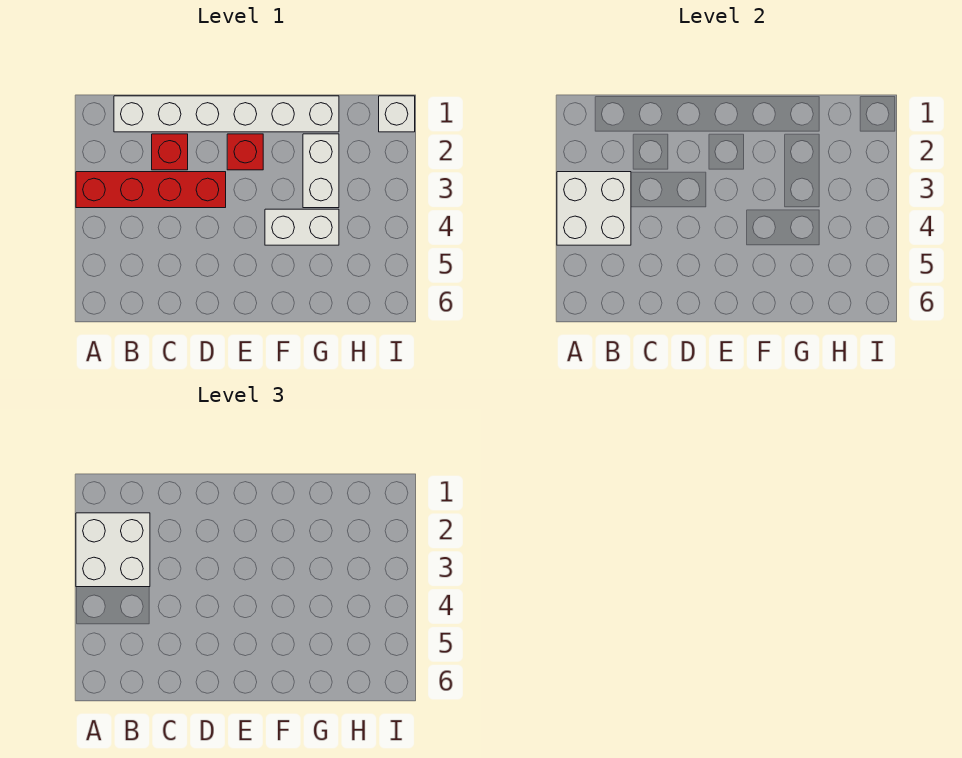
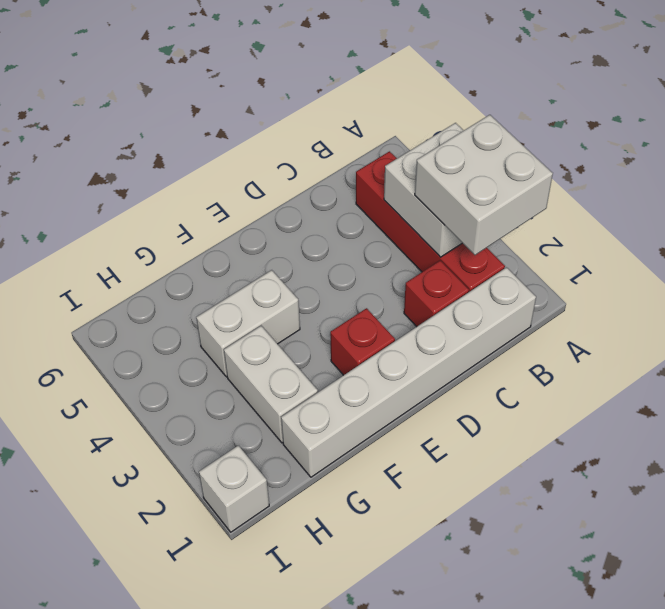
red 1x4 brick [76,172,226,208] -> red 1x4 brick turned to [356,151,505,292]

